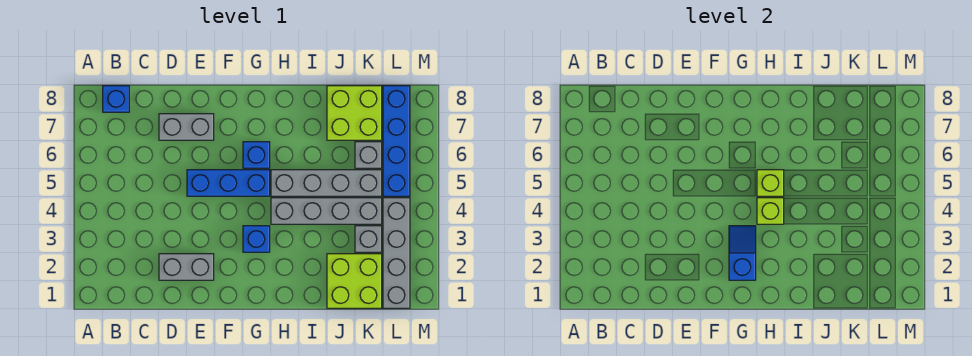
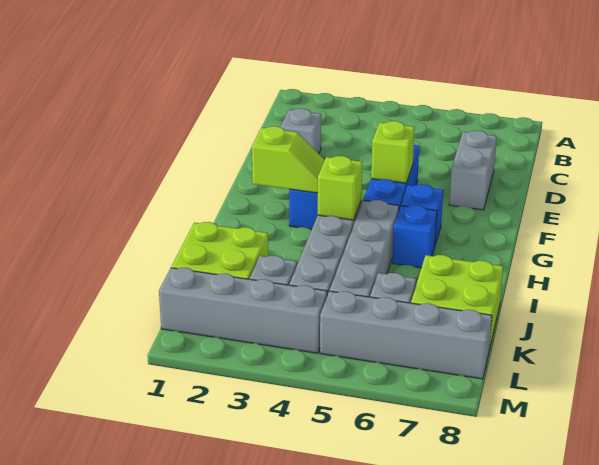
blue 1x1 brick [103,86,129,112] -> blue 1x1 brick moved to [392,205,437,268]
grey 1x2 brick [159,254,214,280] -> grey 1x1 brick [281,109,321,154]
blue 1x2 slope [729,226,756,280] -> lime 1x2 slope [252,126,325,193]
lime 1x1 brick [757,170,784,196] -> lime 1x1 brick moved to [371,121,415,183]
blue 1x4 brick [383,86,410,196] -> grey 1x4 brick [320,291,492,379]

